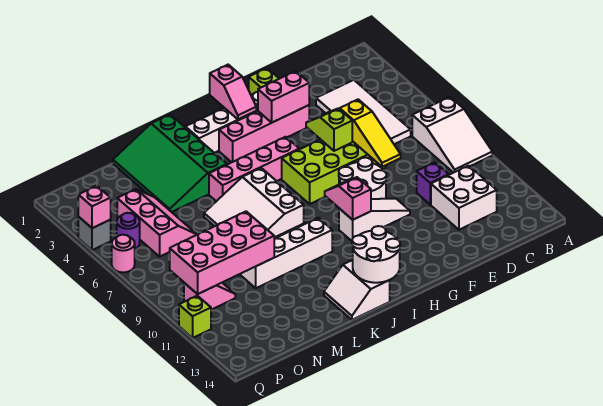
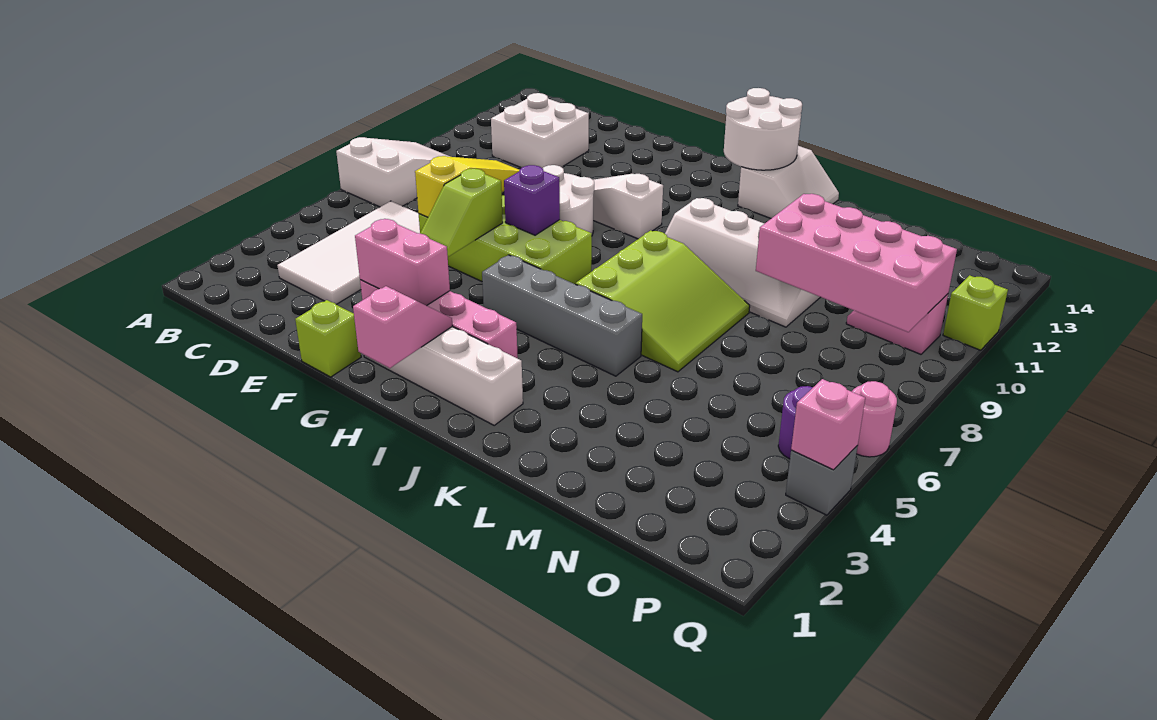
purple 1x1 brick [417,162,449,205] -> purple 1x1 brick moved to [504,165,560,235]
pink 1x4 brick [209,137,299,201] -> grey 1x4 brick [482,255,642,376]
pink 1x2 slope [325,177,371,220] -> none
white 3x3 slope [204,168,304,238] -> lime 3x3 slope [576,230,750,372]
green 3x4 slope [113,115,227,212] -> none
pink 2x3 slope [117,189,197,257] -> none

